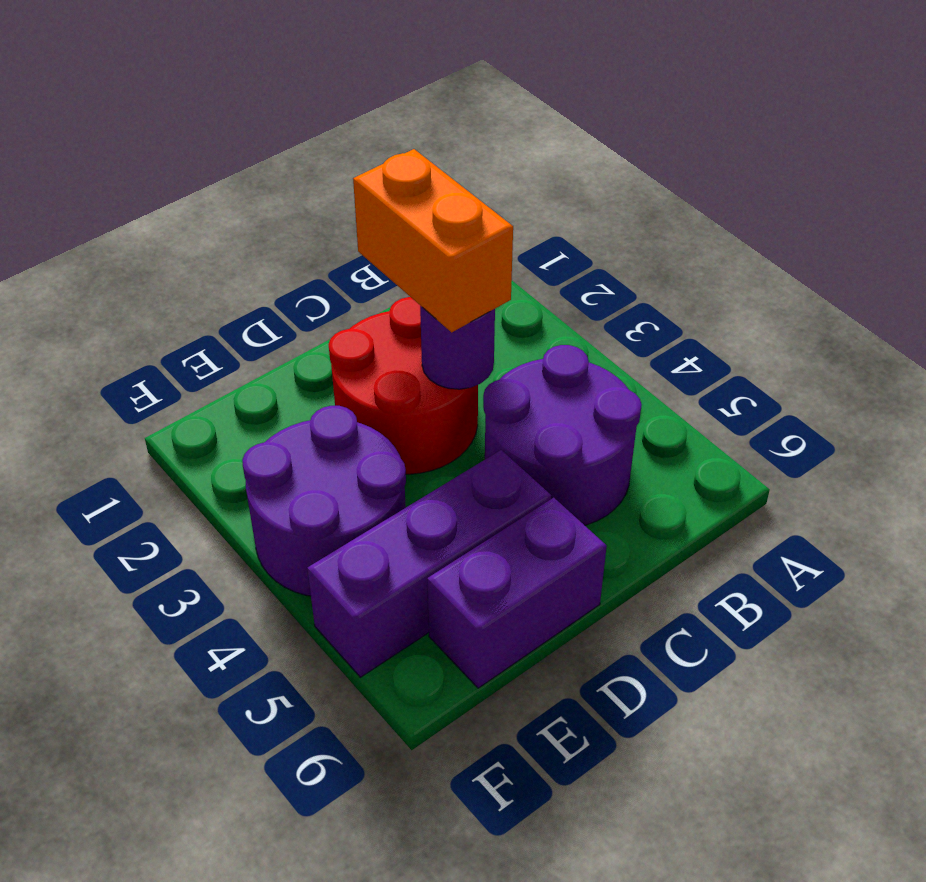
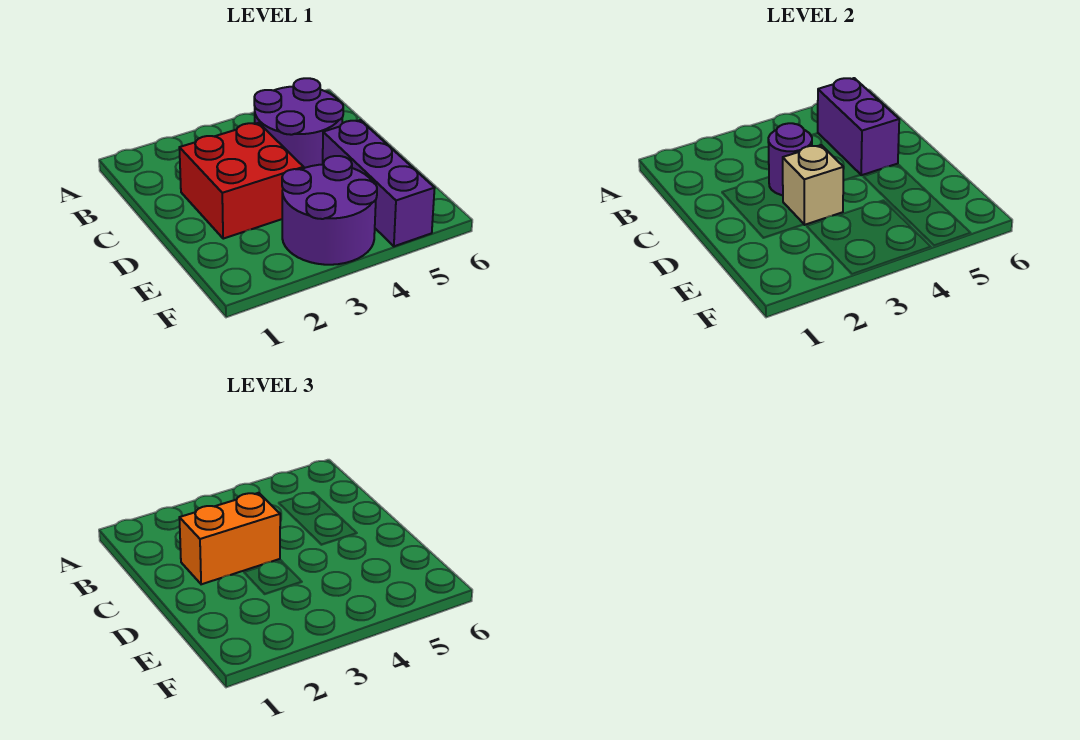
red 2x2 round brick [329,297,478,474] -> red 2x2 brick [179,123,304,239]
none -> tan 1x1 brick [783,145,844,225]
purple 1x2 brick [427,498,607,688] -> purple 1x2 brick moved to [818,78,899,175]

